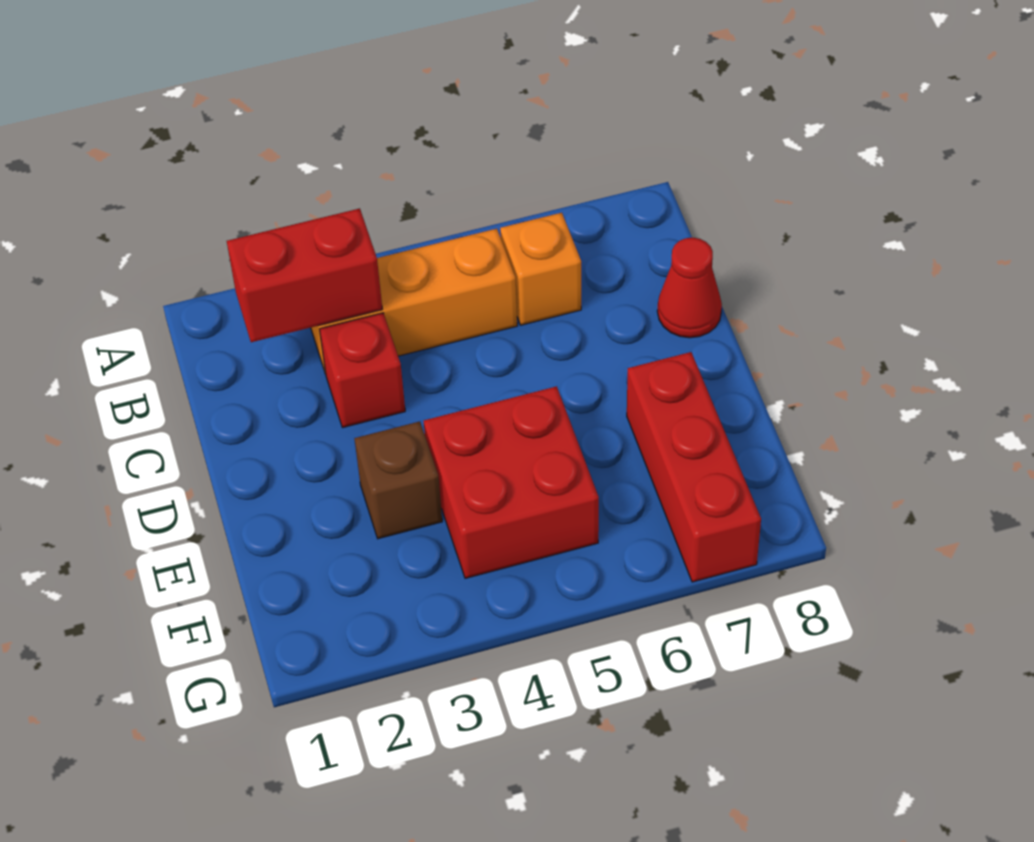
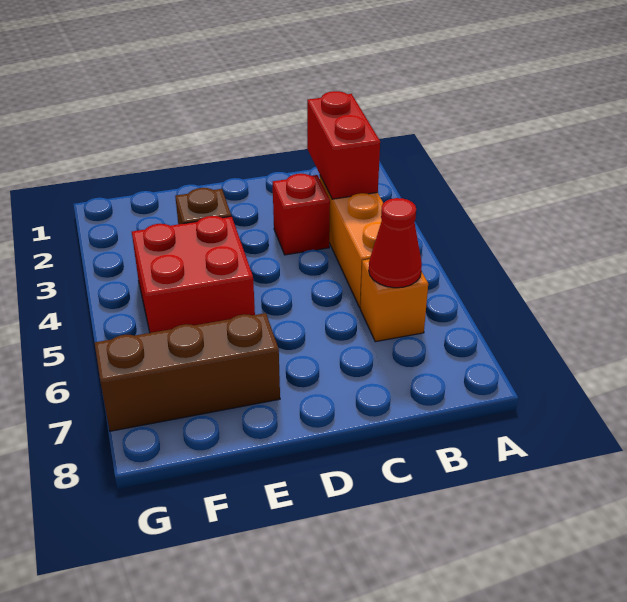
red 1x1 cone [657,238,722,338] -> red 1x1 cone moved to [369,198,422,288]
red 1x3 brick [627,352,761,582] -> brown 1x3 brick [94,313,280,431]

